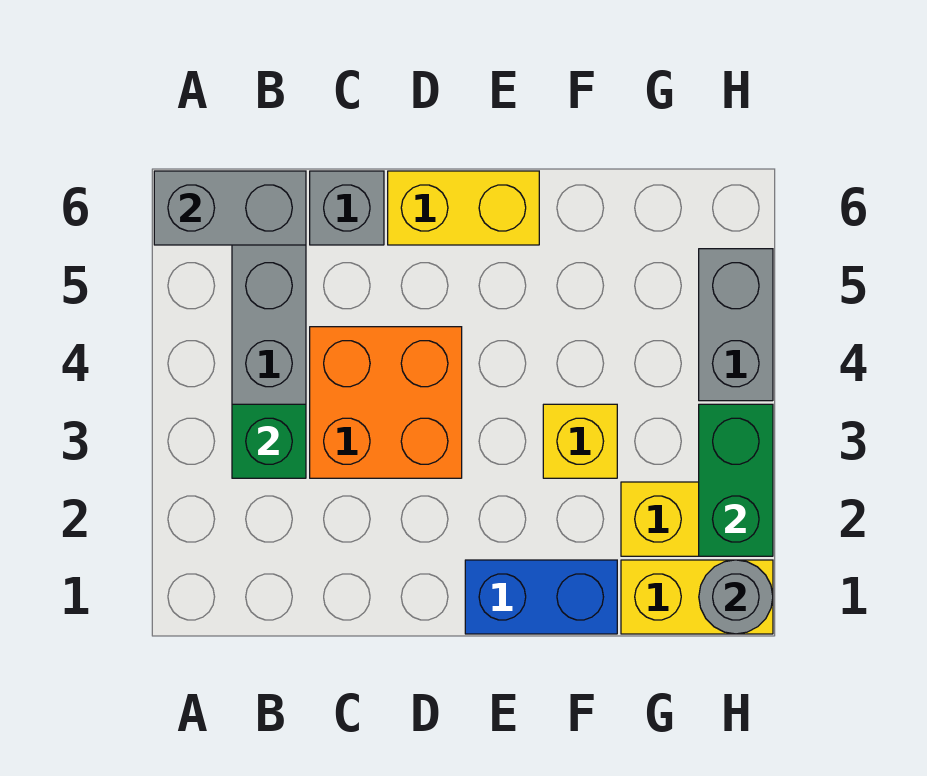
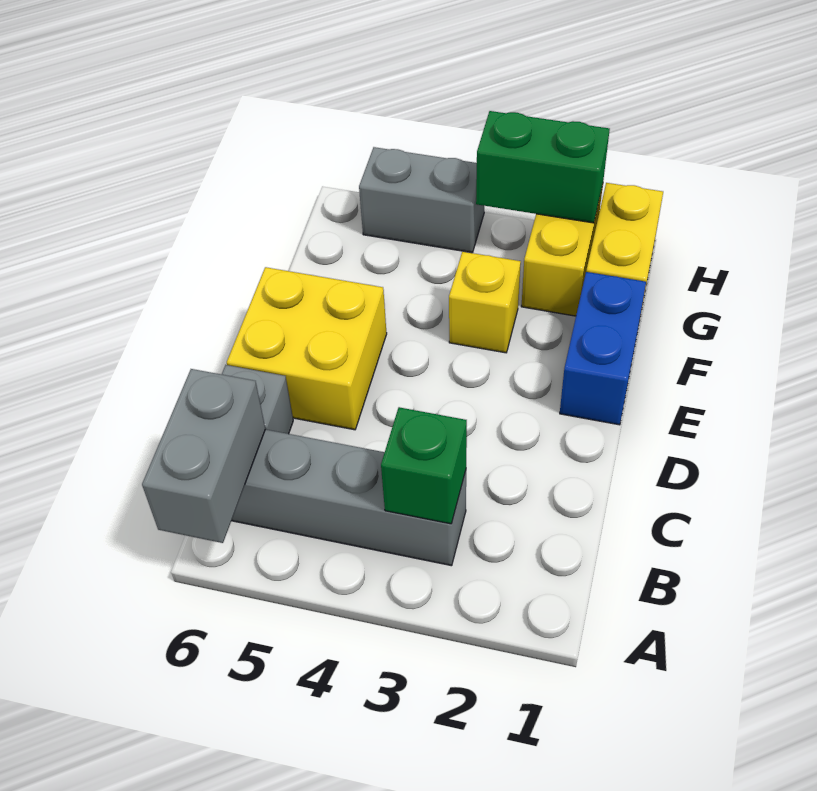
orange 2x2 brick [310,327,462,478] -> none
yellow 1x2 brick [388,171,539,245] -> yellow 2x2 brick [227,267,387,430]
grey 1x1 round brick [699,560,773,634] -> none

